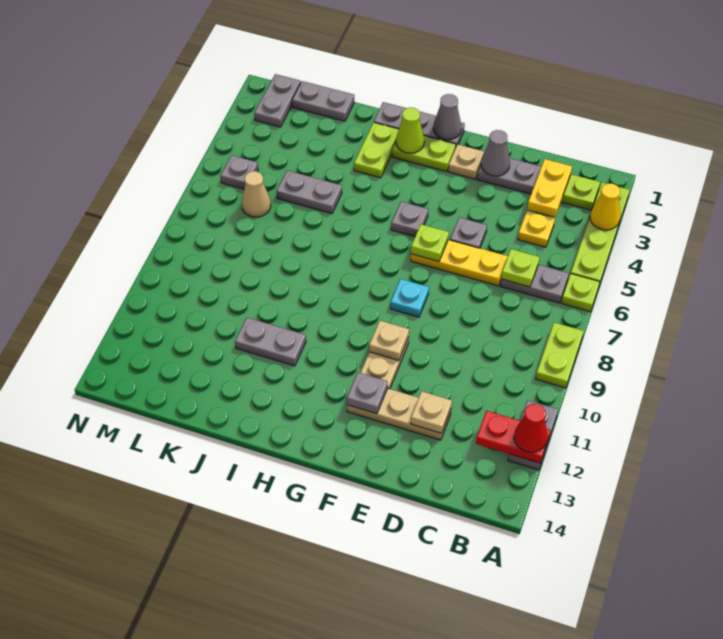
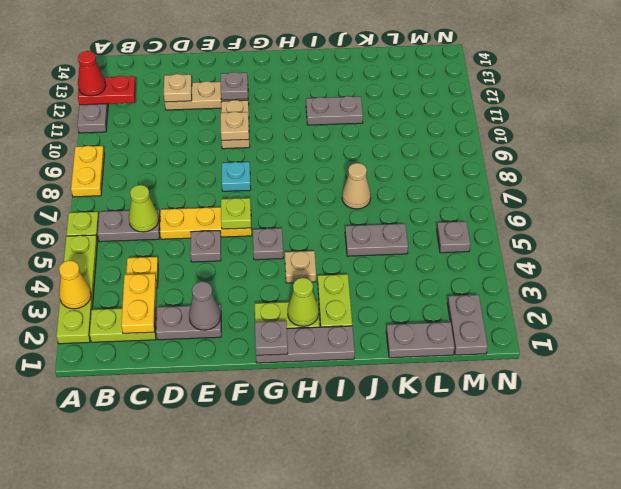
lime 1x2 plate [536,322,584,388] -> yellow 1x2 plate [71,146,104,197]
lime 1x1 plate [501,249,540,287] -> lime 1x1 cone [129,185,159,232]
tan 1x1 plate [448,144,484,179] -> tan 1x1 plate moved to [285,251,316,283]
grey 1x1 cone [433,94,462,140] -> grey 1x1 plate [255,321,288,355]
tan 1x1 cone [242,171,271,217] -> tan 1x1 cone moved to [342,163,371,209]

